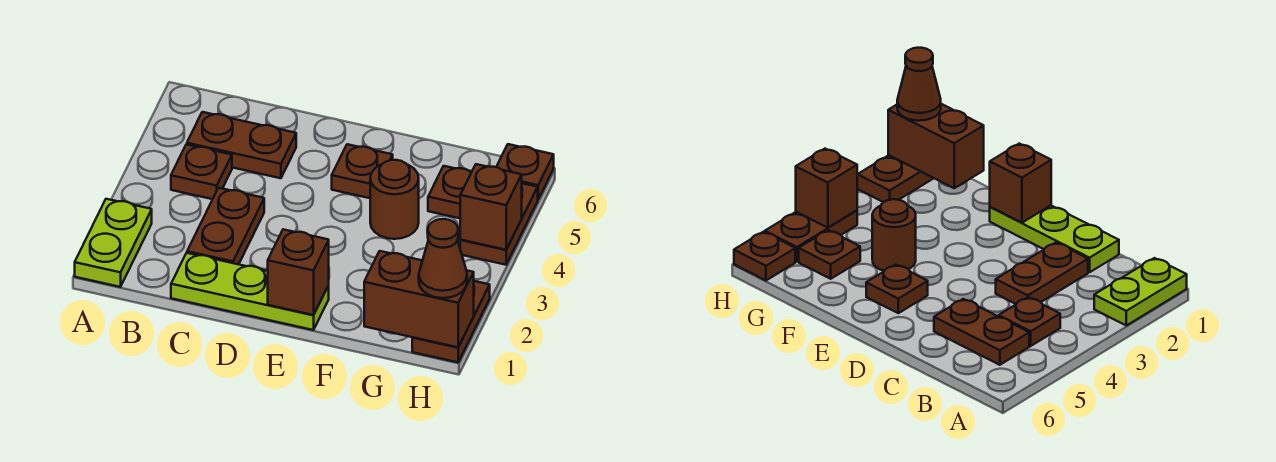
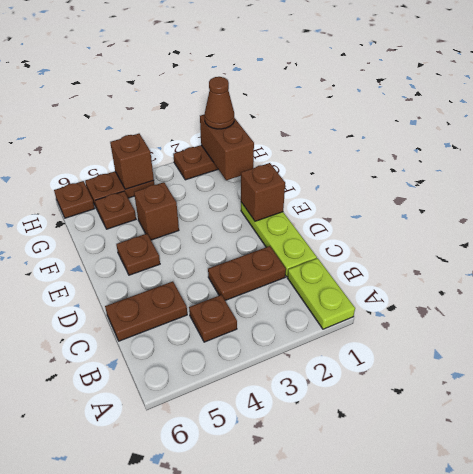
lime 1x2 plate [75,199,152,287] -> lime 1x2 plate turned to [288,258,355,329]
brown 1x2 plate [187,112,296,178] -> brown 1x2 plate turned to [105,281,187,341]
brown 1x1 round brick [370,160,419,239] -> brown 1x1 brick [134,182,179,240]

